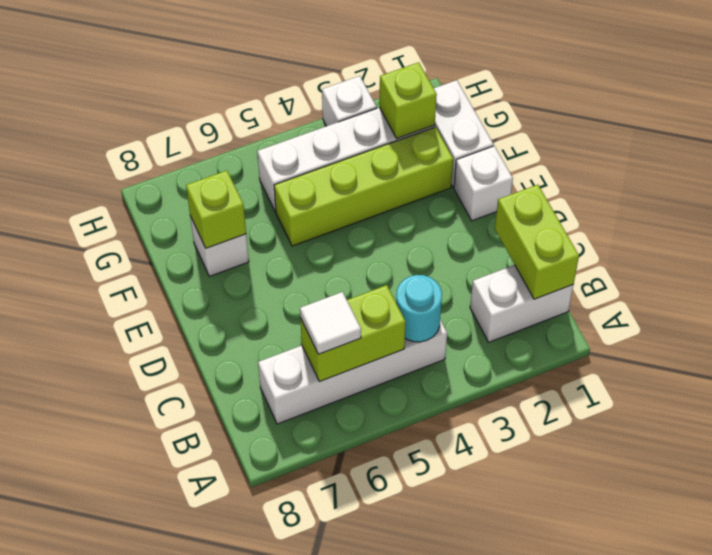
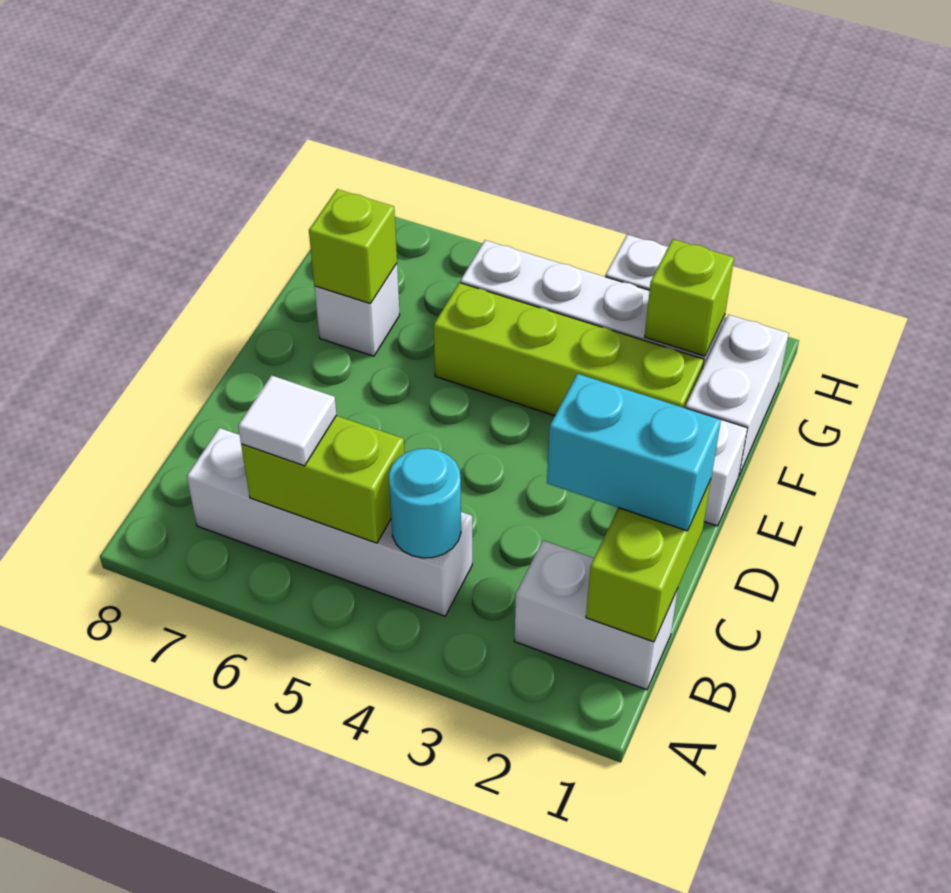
none -> cyan 1x2 brick [547,374,721,531]

